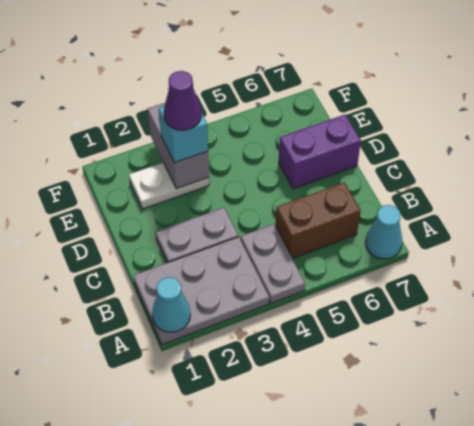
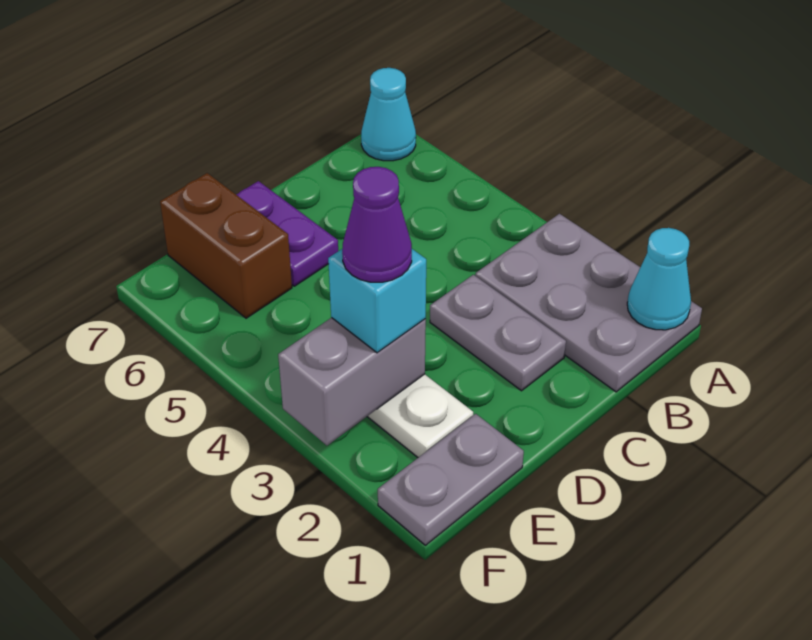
grey 1x2 plate [241,224,305,303] -> grey 1x2 plate moved to [378,414,524,545]
brown 1x2 brick [275,182,361,259] -> brown 1x2 brick moved to [160,173,292,318]
purple 1x2 brick [279,115,361,189] -> purple 1x2 plate [236,181,338,286]

